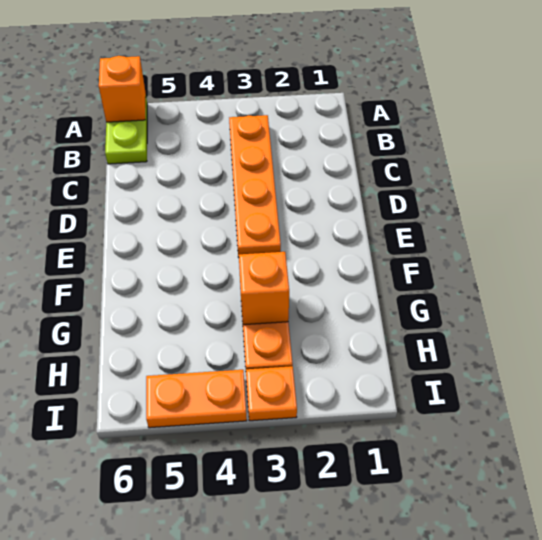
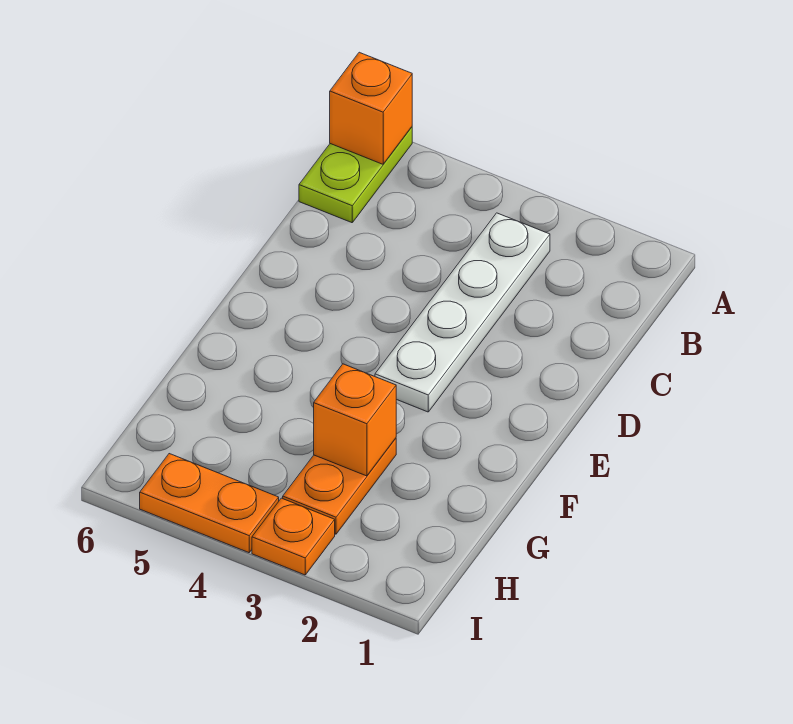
orange 1x4 plate [229,115,281,257] -> white 1x4 plate [375,213,550,412]

